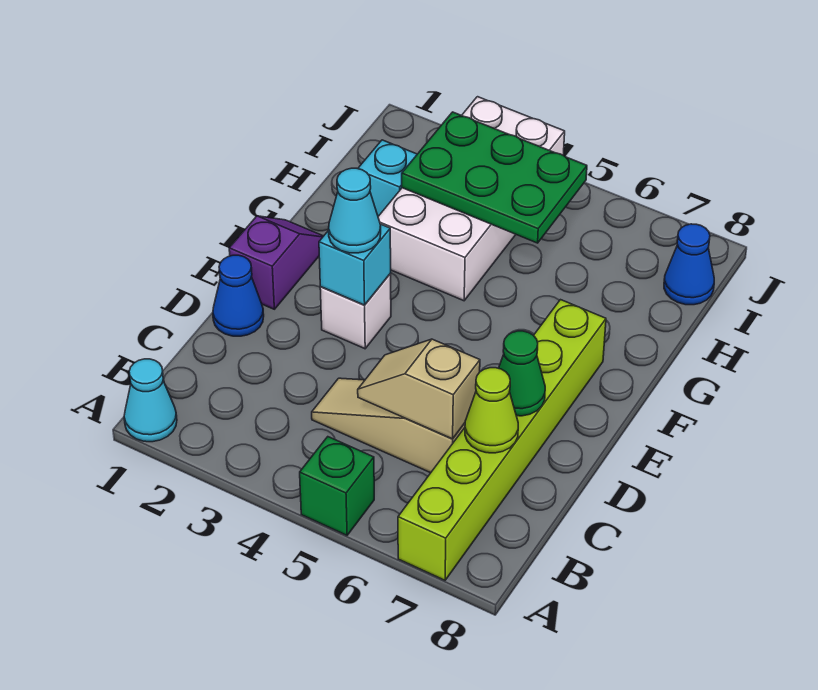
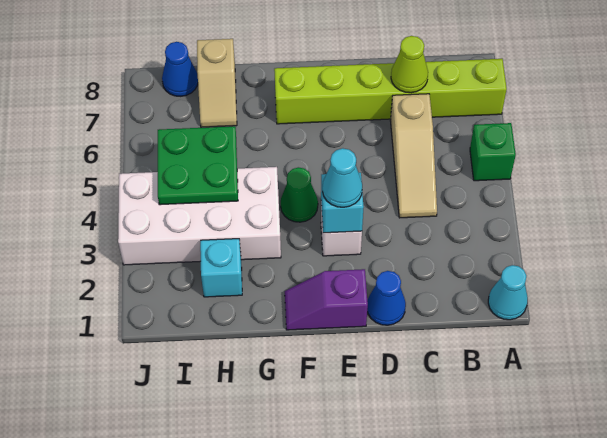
tan 1x2 slope [358,339,480,439] -> tan 1x2 slope moved to [197,39,237,127]
green 1x1 cone [499,331,545,416] -> green 1x1 cone moved to [281,167,318,222]
green 2x3 plate [402,112,587,243] -> green 2x2 plate [158,126,238,205]

